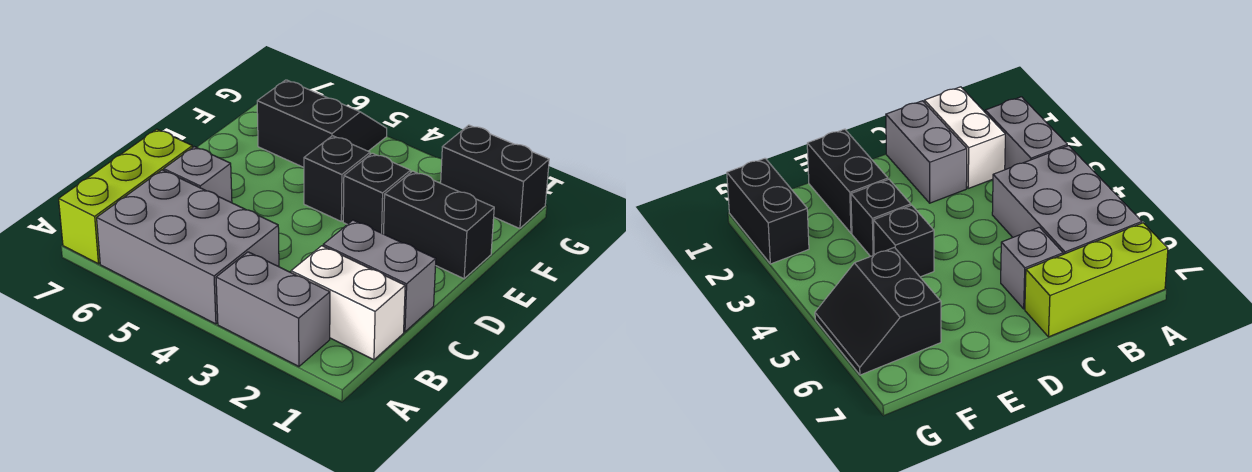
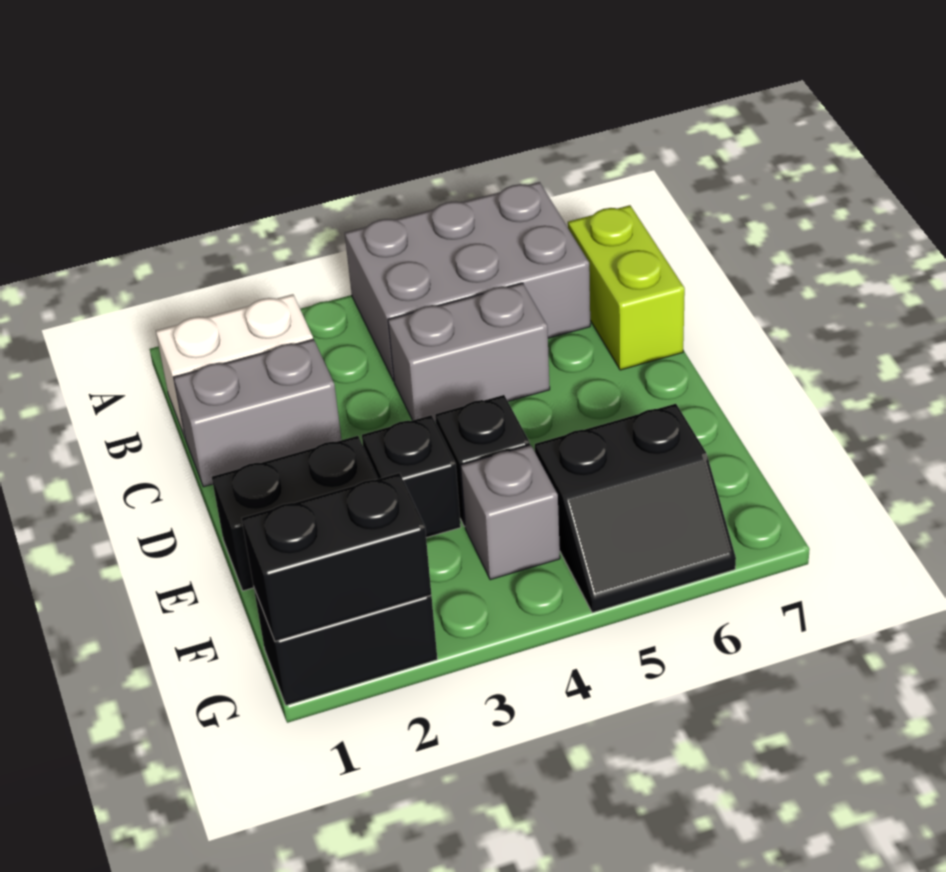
grey 1x2 brick [216,252,330,367] -> grey 1x2 brick moved to [388,283,550,422]
lime 1x3 brick [59,129,193,264] -> lime 1x2 brick [568,205,685,370]
grey 1x1 brick [164,147,232,203] -> grey 1x1 brick moved to [461,445,560,580]
none -> black 1x2 brick [242,473,431,641]

